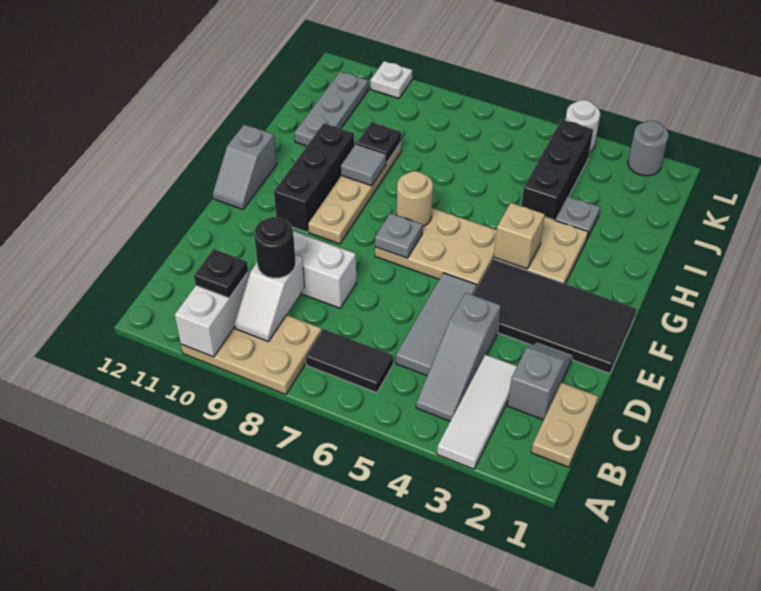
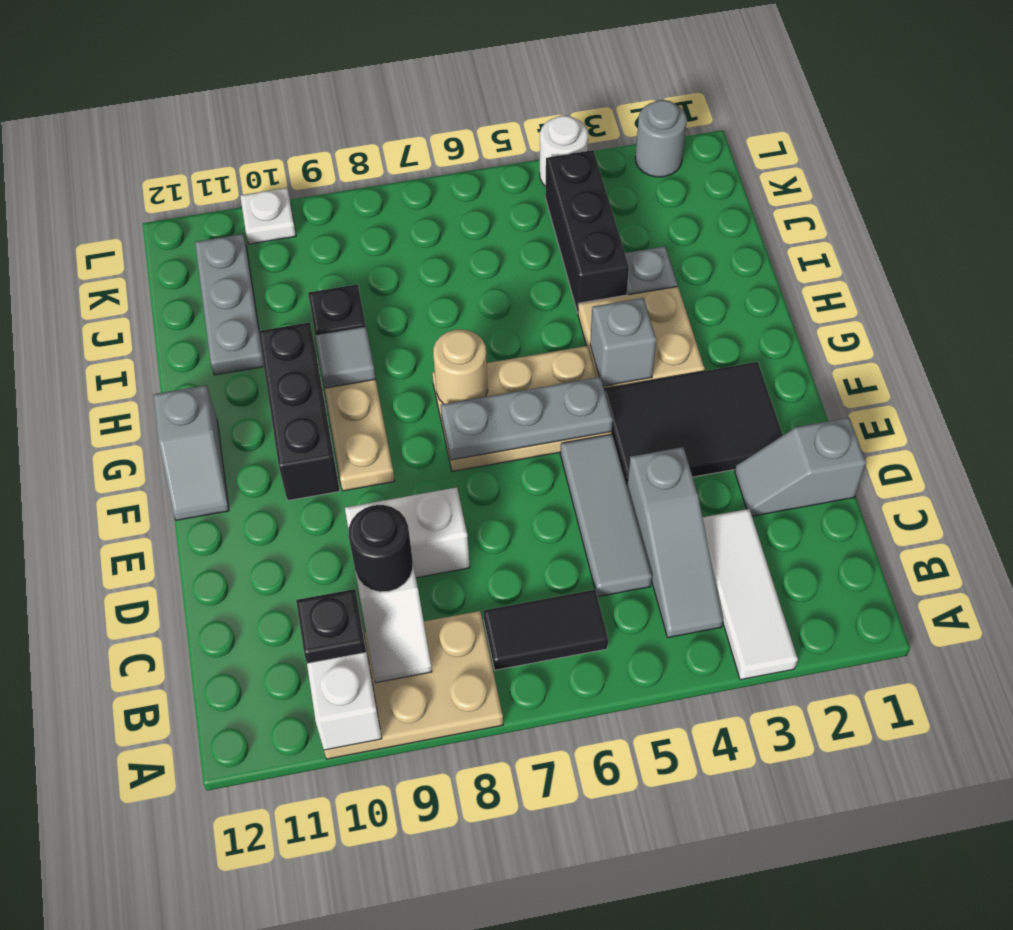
tan 1x2 plate [531,383,598,467] -> none
grey 1x2 slope [508,343,572,420] -> grey 1x2 slope turned to [735,418,866,516]
black 2x4 tile [474,259,636,374] -> black 2x3 tile [604,362,783,485]
grey 1x1 plate [375,213,423,258] -> grey 1x3 plate [441,377,613,460]
tan 1x1 brick [494,203,545,269] -> grey 1x1 brick [590,298,656,386]

